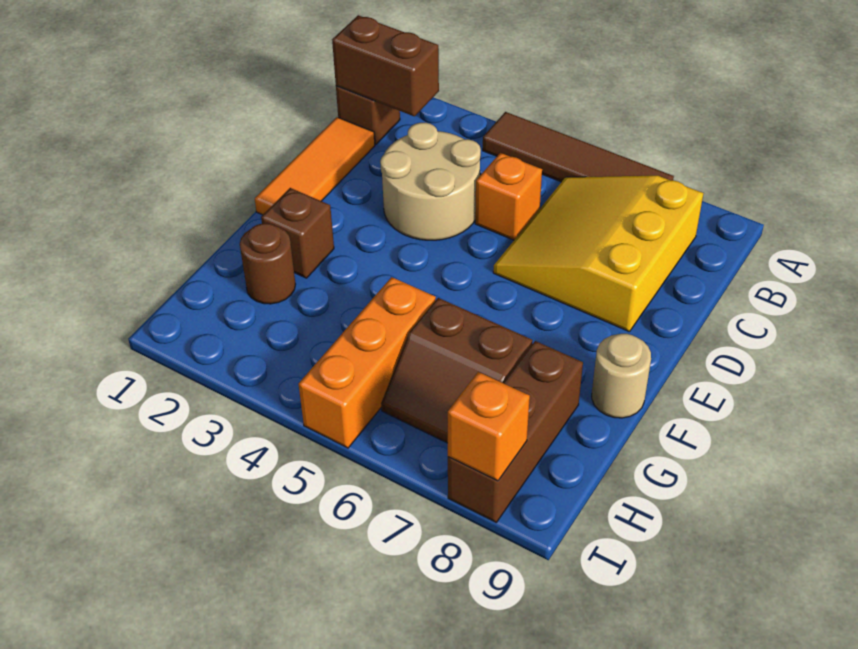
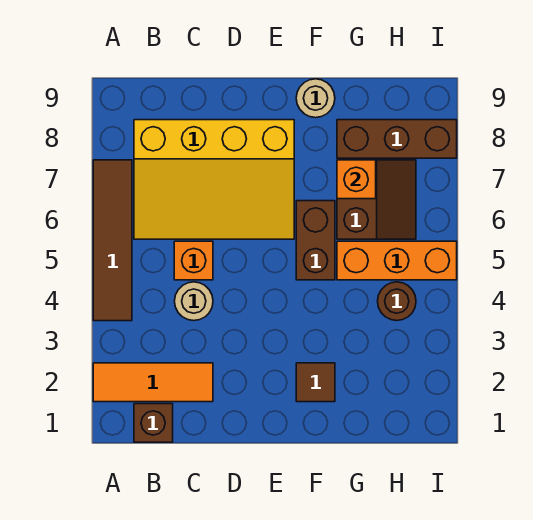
brown 1x2 brick [332,15,439,116] -> brown 1x2 brick moved to [296,201,335,280]
yellow 3x3 slope [493,176,703,332] -> yellow 3x4 slope [134,120,294,239]
orange 1x3 tile [255,117,375,215] -> orange 1x3 tile moved to [93,363,213,402]
tan 2x2 round brick [380,123,481,240] -> tan 1x1 round brick [175,282,213,321]
brown 1x1 brick [261,188,334,278] -> brown 1x1 tile [296,363,335,402]
brown 1x1 round brick [240,223,296,304] -> brown 1x1 round brick moved to [378,282,416,321]
orange 1x1 brick [448,372,530,481] -> orange 1x1 brick moved to [337,160,376,199]

